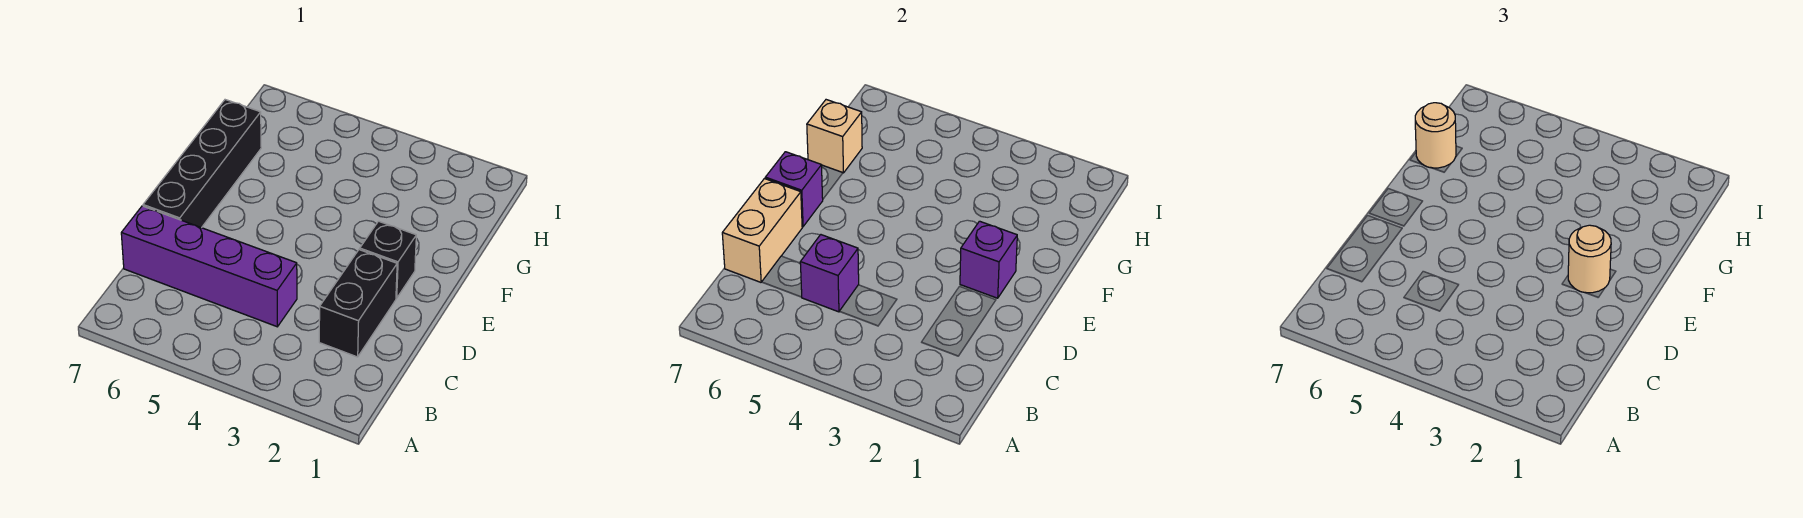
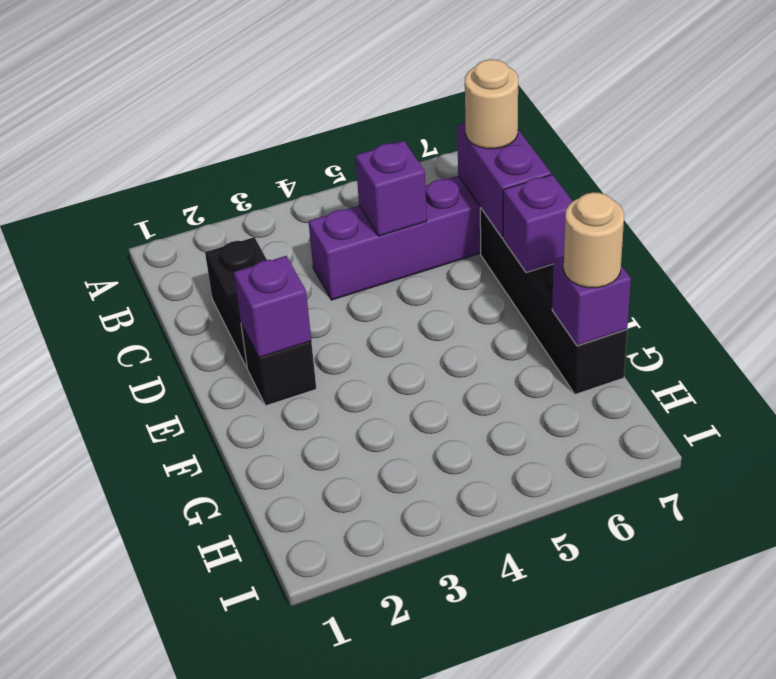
tan 1x2 brick [722,179,802,282] -> purple 1x2 brick [457,123,551,238]
tan 1x1 round brick [1568,225,1611,293] -> tan 1x1 round brick moved to [465,59,518,149]
tan 1x1 brick [807,100,862,173] -> purple 1x1 brick [552,256,631,346]

